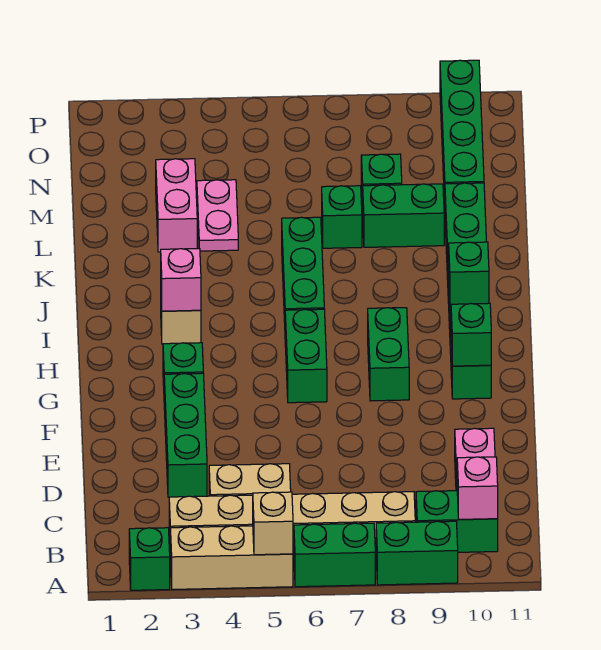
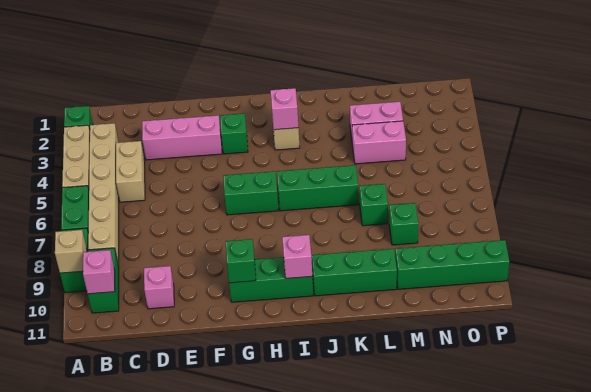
tan 1x1 brick [253,492,293,555] -> tan 1x1 brick moved to [55,230,87,273]
green 1x3 brick [164,373,207,497] -> pink 1x3 brick [142,115,222,160]
green 1x2 brick [368,308,409,401] -> none
green 1x1 brick [449,242,489,305] -> pink 1x1 brick [282,235,312,278]
pink 1x2 plate [197,180,238,251] -> pink 1x2 brick [352,121,406,164]
green 1x2 brick [363,184,444,247] -> none

